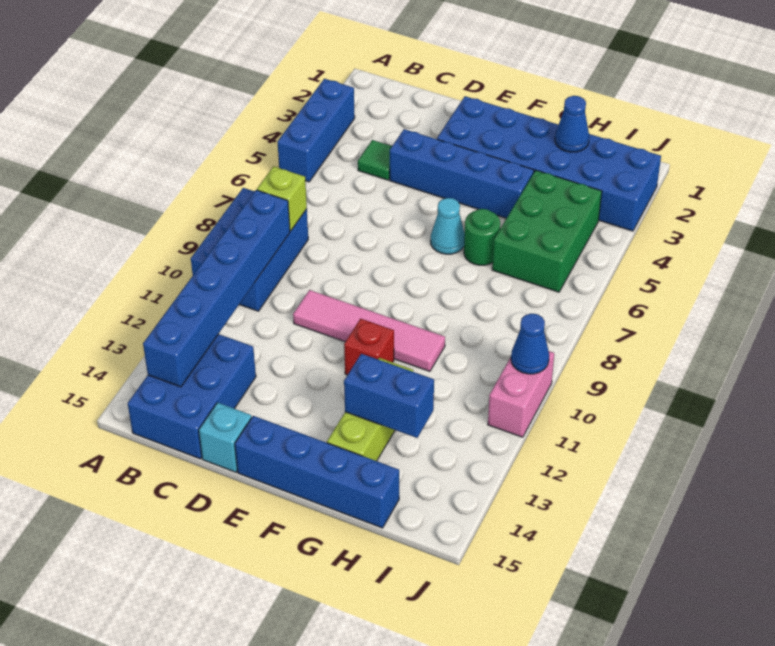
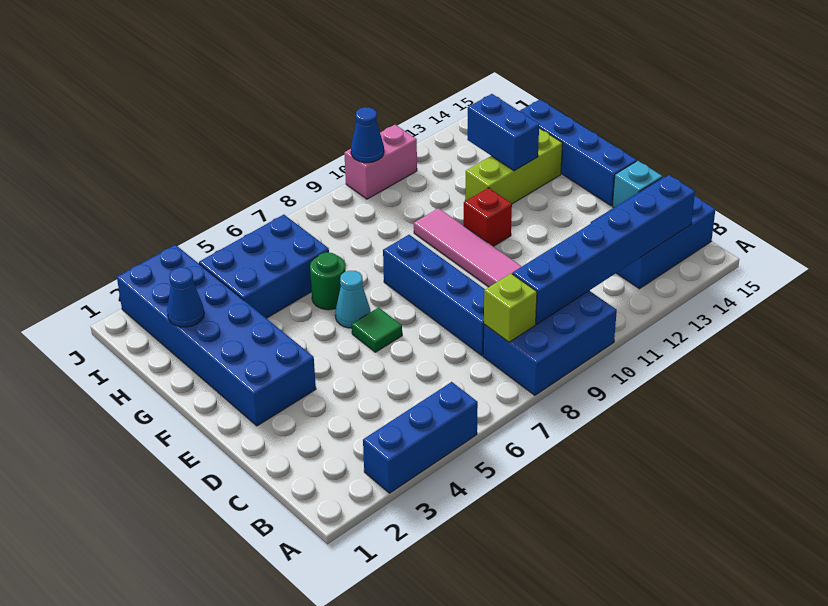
green 1x1 tile [358,140,392,180] -> green 1x1 tile moved to [352,308,402,352]
blue 1x4 brick [390,129,534,218] -> blue 1x4 brick moved to [383,235,485,356]
green 2x3 brick [492,170,602,292] -> blue 2x3 brick [199,215,329,318]

